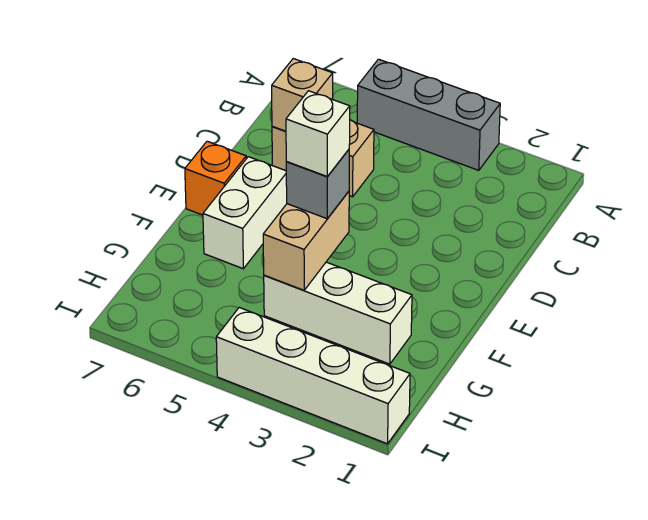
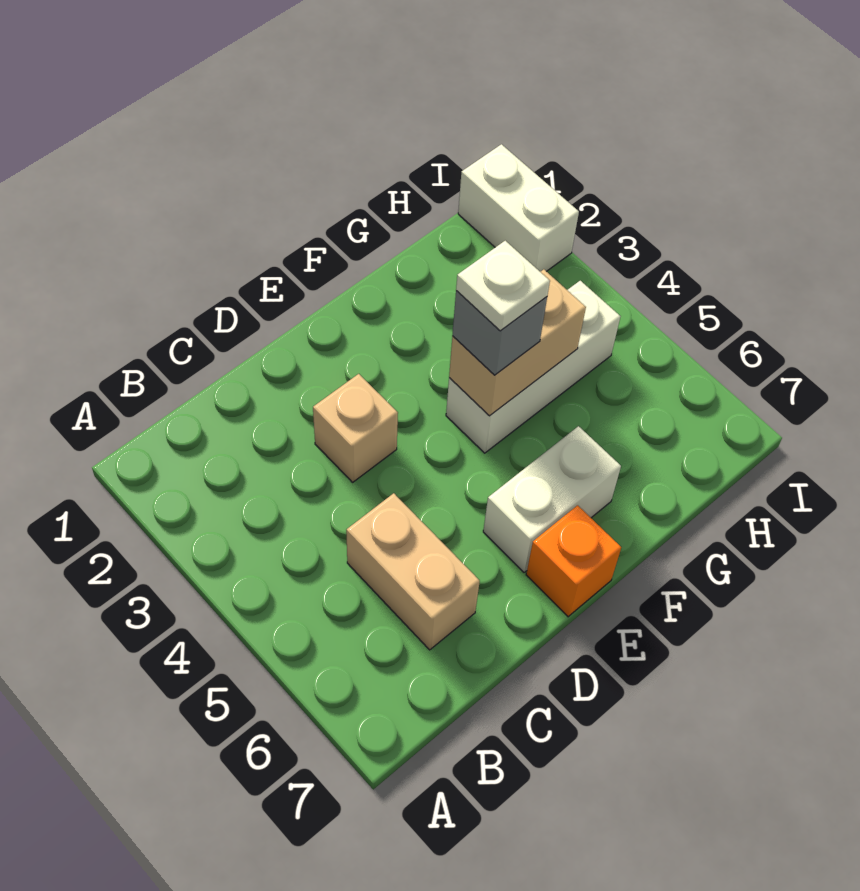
grey 1x3 brick [357,59,500,170] -> none
tan 1x1 brick [272,59,333,131] -> tan 1x1 brick moved to [313,374,398,482]
white 1x1 brick [286,91,350,177] -> white 1x1 plate [456,241,550,331]
white 1x3 brick [264,262,412,364] -> white 1x3 brick turned to [446,281,620,453]
white 1x4 brick [216,308,410,444] -> white 1x2 brick [458,144,579,272]

